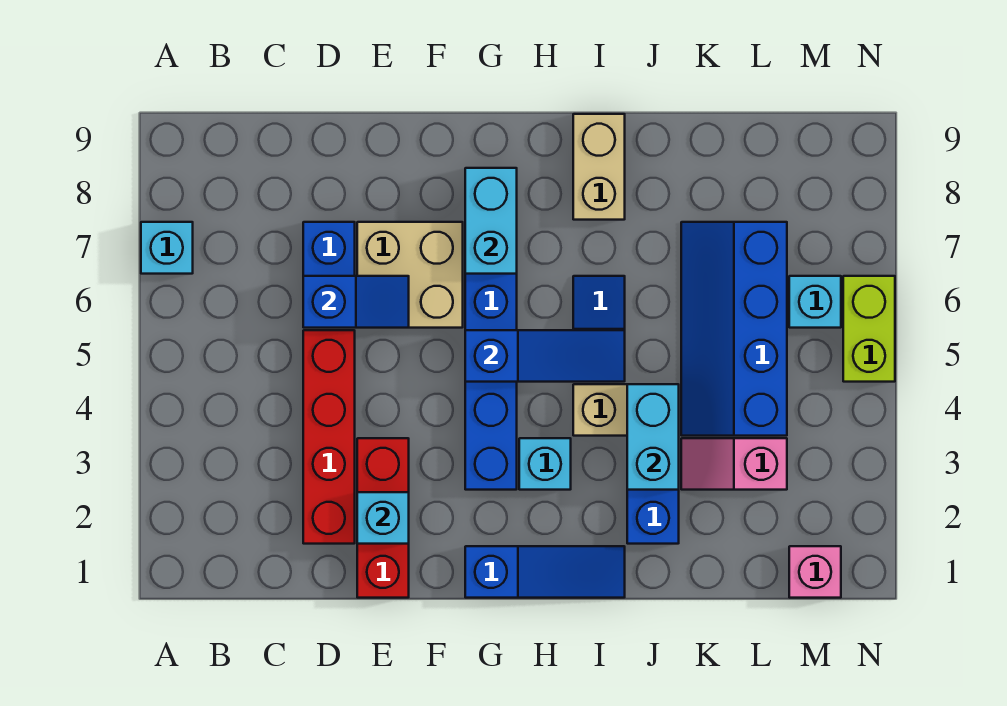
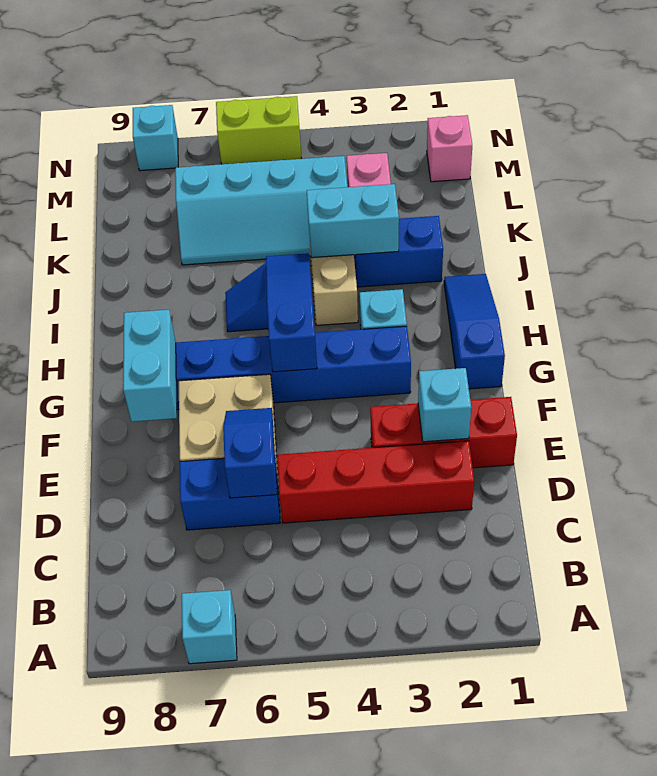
cyan 1x2 brick [465,168,517,274] -> cyan 1x2 brick turned to [123,310,177,422]
tan 1x2 brick [573,114,625,220] -> none
blue 2x4 slope [681,222,787,436] -> cyan 2x4 slope [175,156,347,265]
cyan 1x1 brick [789,276,841,328] -> cyan 1x1 brick moved to [133,105,178,171]

